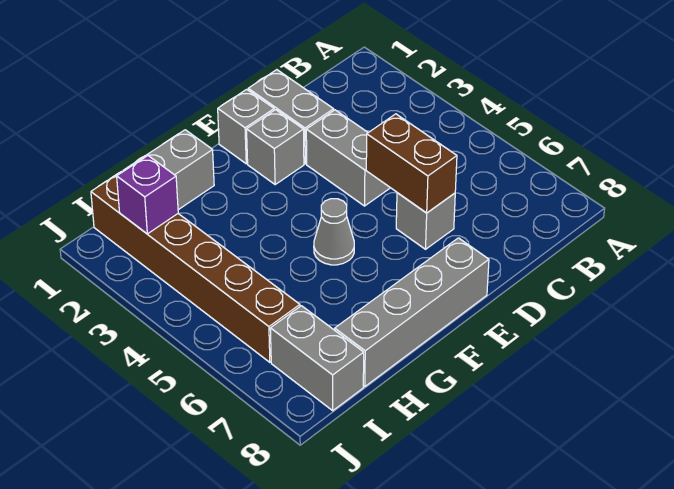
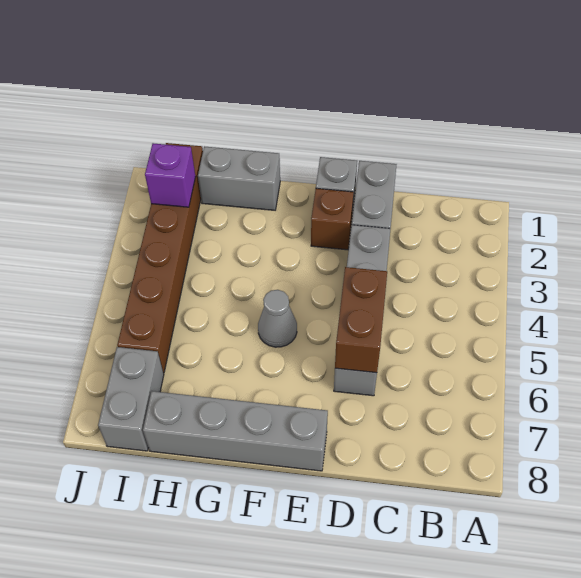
grey 1x1 brick [247,110,304,184] -> brown 1x1 brick [311,188,354,250]

